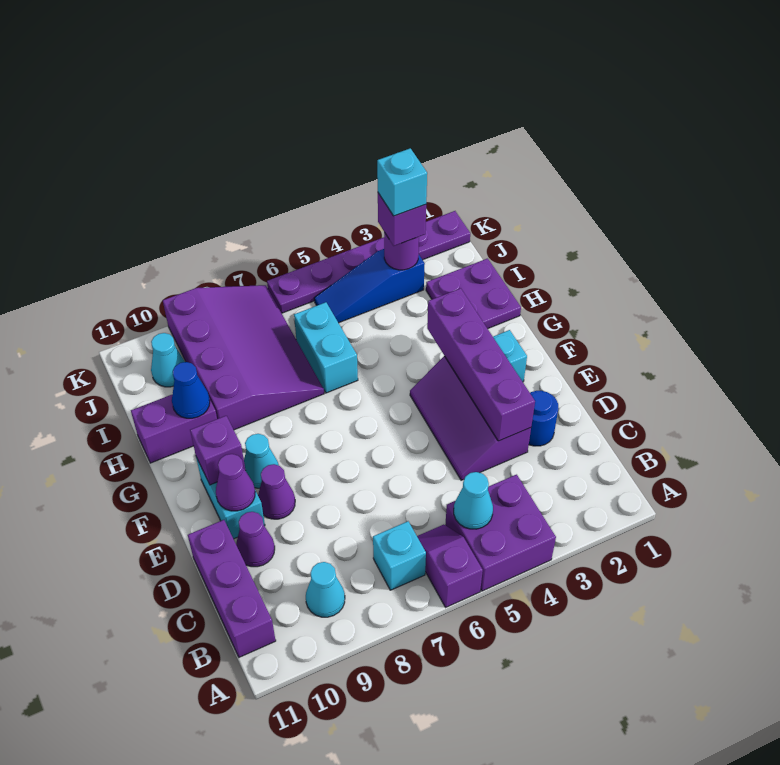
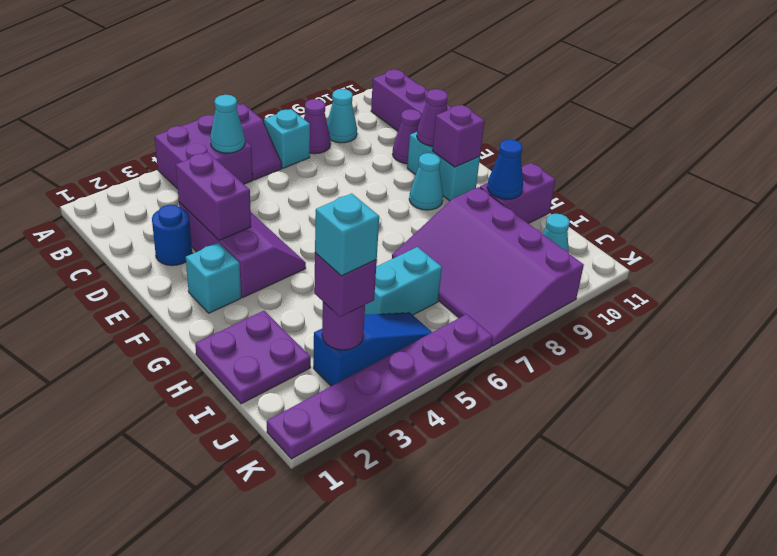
purple 1x4 brick [427,288,535,441] -> purple 1x2 brick [176,152,251,240]
purple 1x1 cone [258,464,295,519] -> purple 1x1 cone moved to [304,99,331,154]
cyan 1x2 brick [294,302,358,393] -> cyan 1x2 brick turned to [365,247,442,315]

